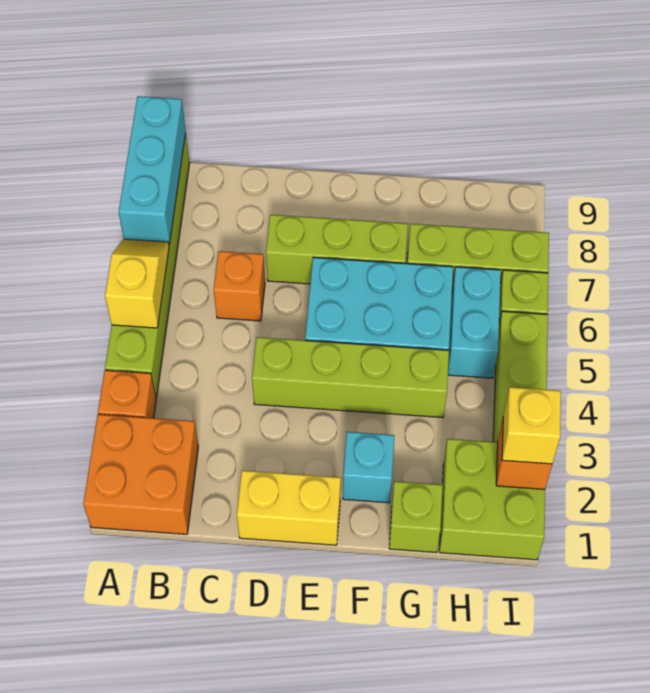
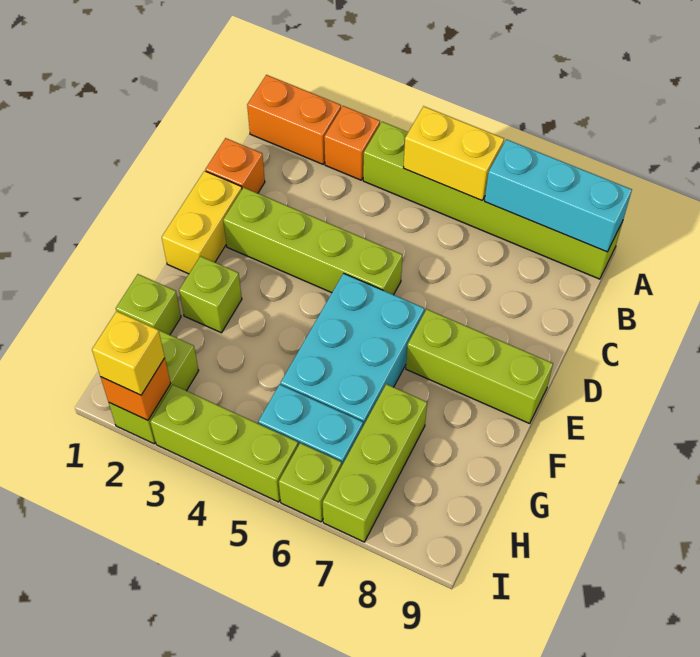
orange 2x2 brick [83,414,198,534] -> orange 1x2 brick [247,75,341,164]
yellow 1x2 slope [105,239,169,328] -> yellow 1x2 brick [403,106,504,200]
orange 1x1 brick [214,251,265,321] -> orange 1x1 brick moved to [205,138,265,193]
lime 1x4 brick [252,337,449,418] -> lime 1x4 brick turned to [223,187,402,295]
lime 1x3 brick [266,215,408,284] -> lime 1x3 brick turned to [406,309,553,424]
cyan 1x1 brick [343,432,395,503] -> lime 1x1 brick [179,256,242,333]
lime 2x2 brick [439,439,545,560] -> lime 1x2 brick [109,330,199,444]

